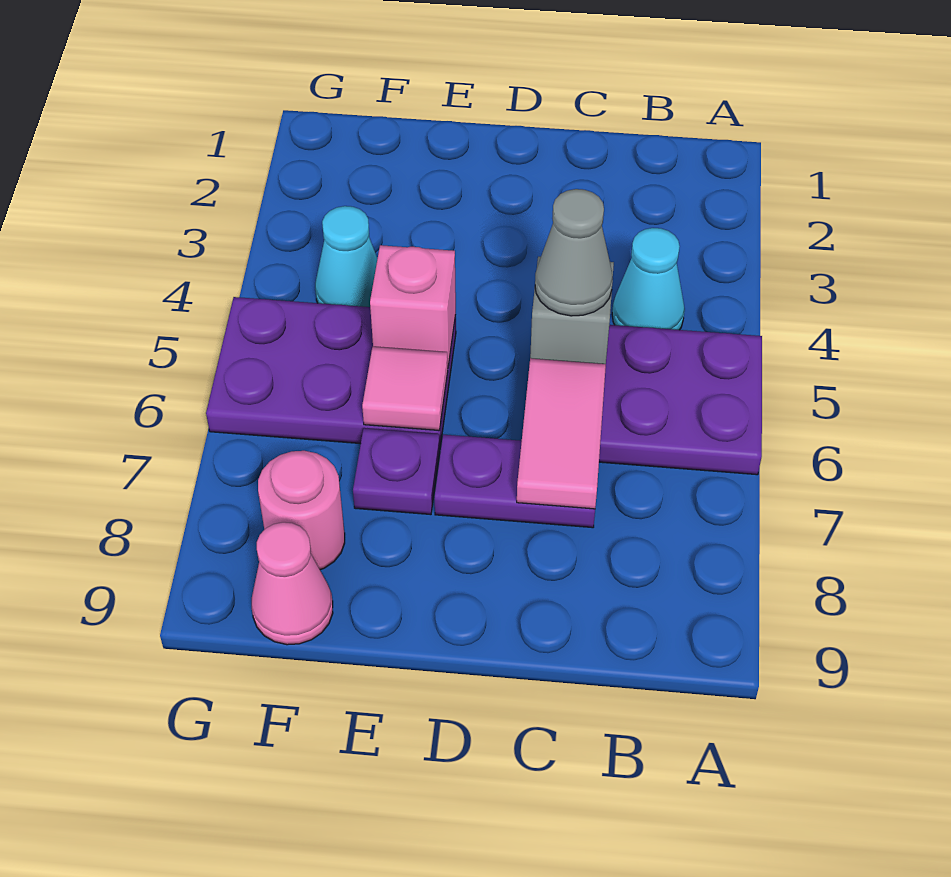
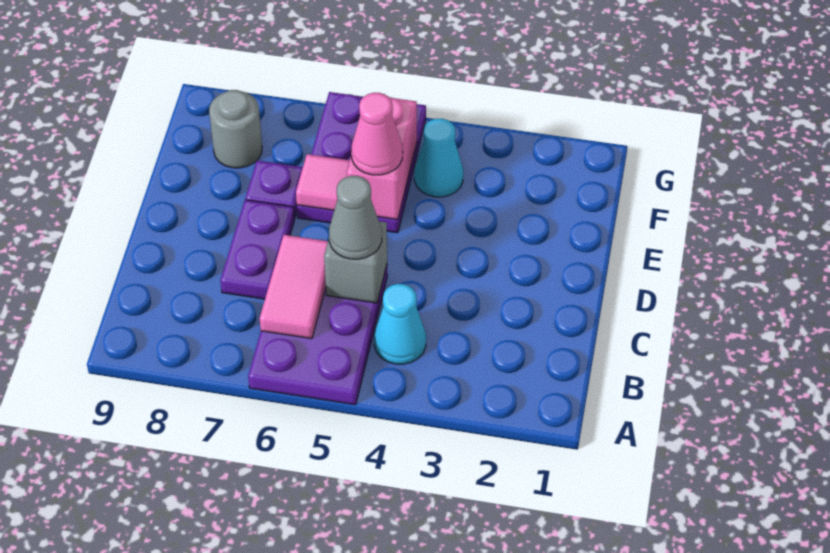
pink 1x2 tile [517,358,606,509] -> pink 1x2 tile turned to [260,235,328,339]
pink 1x1 brick [370,245,456,366] -> pink 1x2 brick [347,97,417,220]
pink 1x1 round brick [258,451,345,570] -> grey 1x1 round brick [209,90,262,168]
pink 1x1 cone [252,522,333,645] -> pink 1x1 cone moved to [351,93,403,175]

